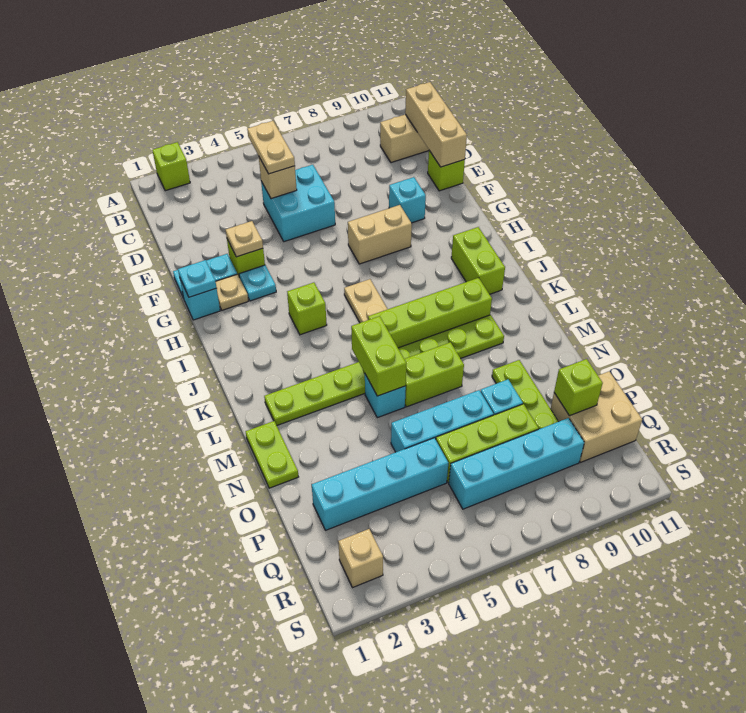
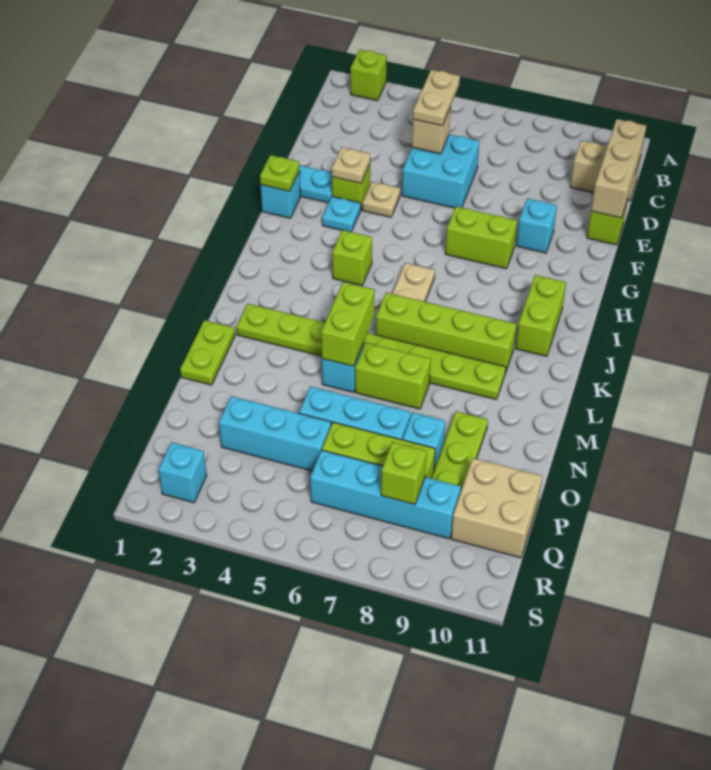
cyan 1x1 plate [178,260,217,297] -> lime 1x1 plate [260,155,299,191]
tan 1x1 plate [216,274,248,310] -> tan 1x1 plate moved to [362,182,400,217]
tan 1x2 brick [348,205,412,264] -> lime 1x2 brick [445,207,517,269]
cyan 1x4 brick [312,438,448,530] -> cyan 1x3 brick [219,396,331,471]
lime 1x1 brick [554,359,603,416] -> lime 1x1 brick moved to [381,442,427,504]
tan 1x1 brick [338,529,383,588] -> cyan 1x1 brick [158,442,207,503]

